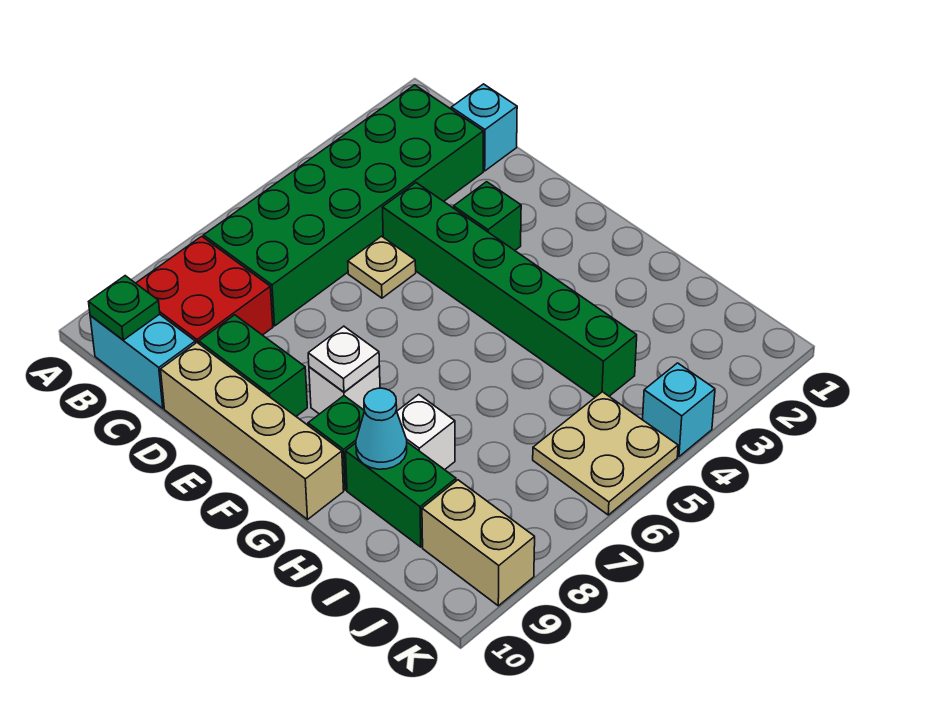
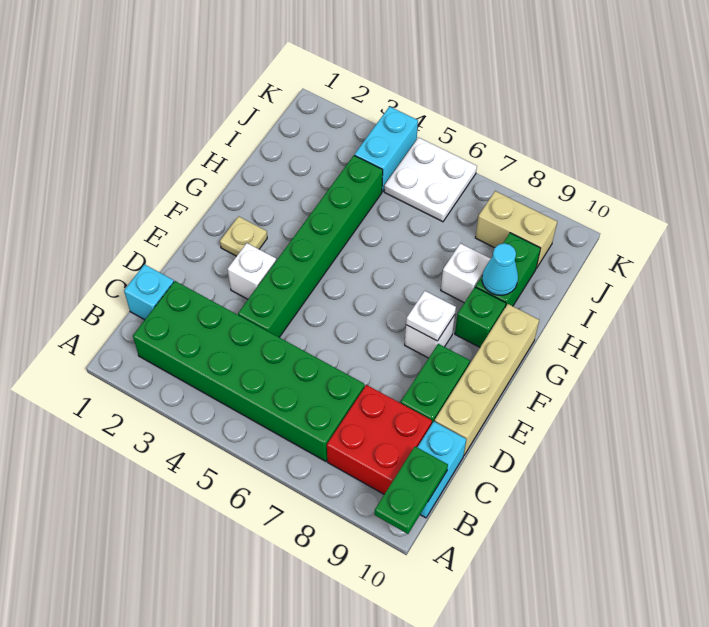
green 1x1 plate [89,276,160,340] -> green 1x2 plate [375,447,448,534]
tan 1x1 plate [348,236,416,298] -> tan 1x1 plate moved to [220,216,267,256]
green 1x1 brick [454,182,521,250] -> white 1x1 brick [228,243,276,299]
tan 2x2 plate [533,392,678,515] -> white 2x2 plate [384,138,477,222]
tan 1x2 brick [422,480,535,606] -> tan 1x2 brick turned to [475,191,557,269]
cyan 1x1 brick [643,363,715,457] -> cyan 1x2 brick [355,107,418,191]

